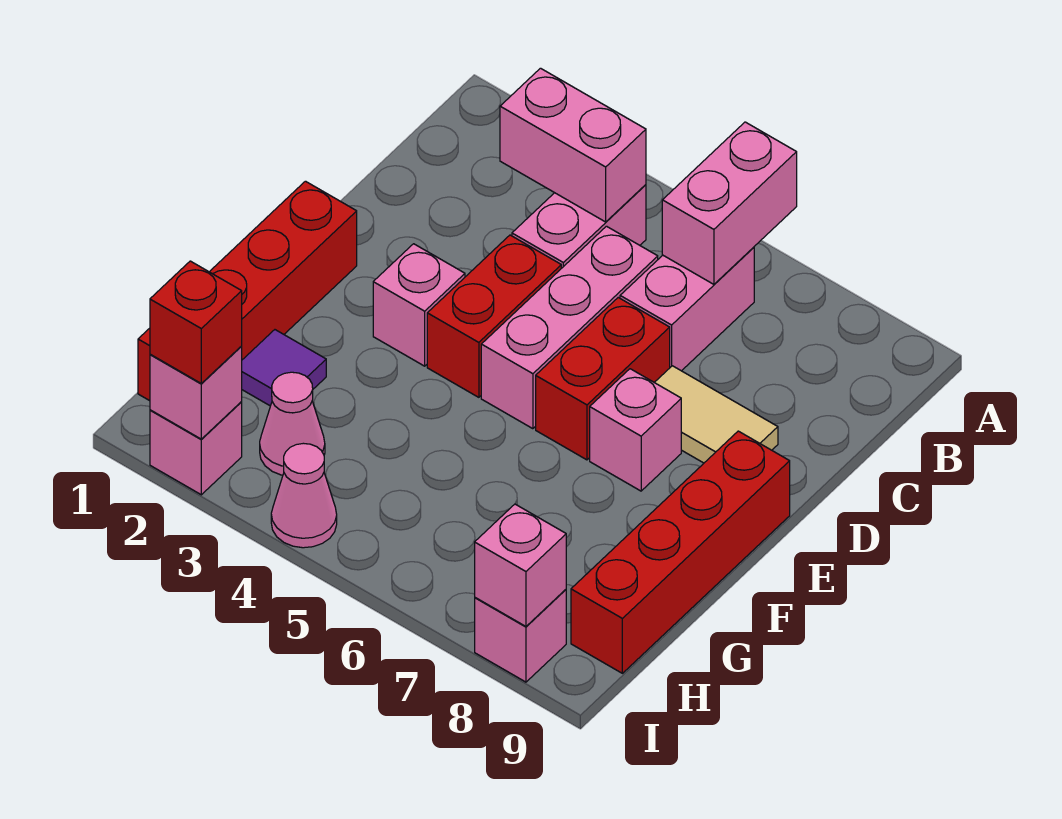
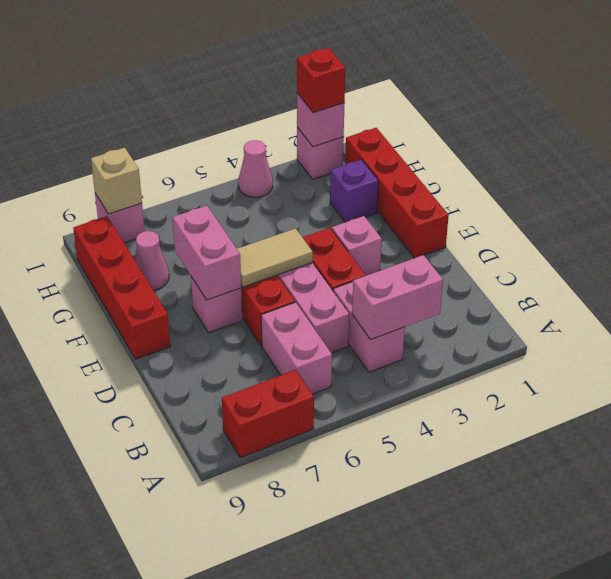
pink 1x2 brick [662,122,797,284] -> pink 1x2 brick moved to [173,206,241,300]
none -> red 1x2 brick [222,370,314,458]
tan 1x2 tile [654,366,778,463] -> tan 1x2 tile moved to [237,229,313,287]
purple 1x1 tile [242,330,326,406] -> purple 1x1 brick [330,160,378,222]
pink 1x1 cone [260,372,325,475] -> pink 1x1 cone moved to [135,231,169,290]
pink 1x1 brick [475,504,566,626] -> tan 1x1 brick [91,148,142,214]

